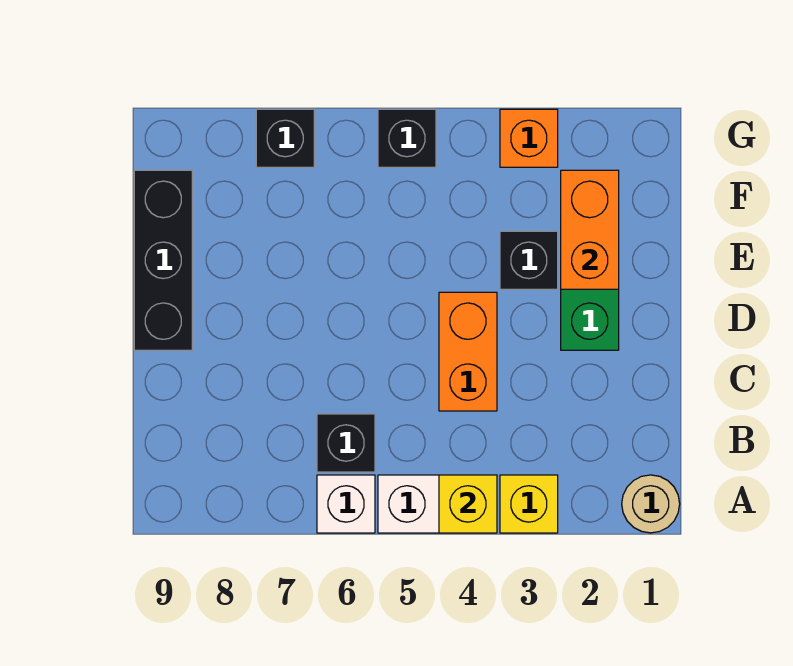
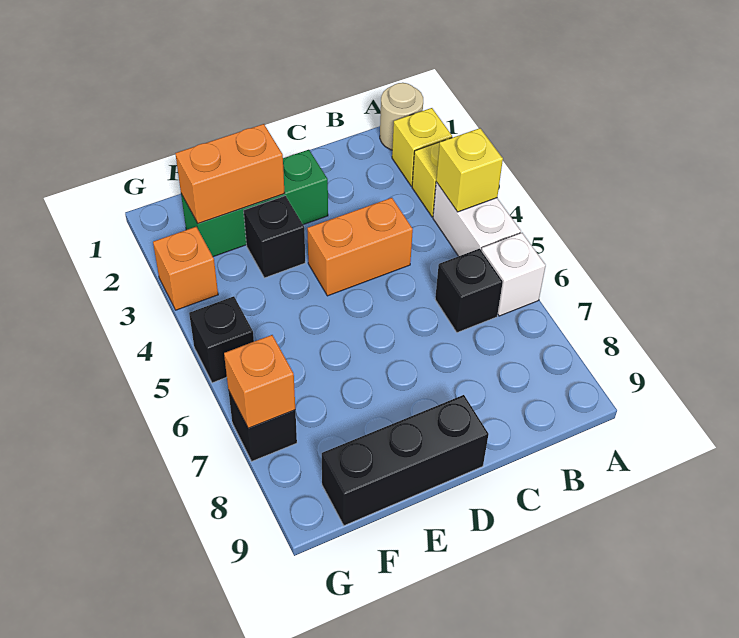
none -> yellow 1x1 brick [392,108,452,186]
none -> orange 1x1 brick [224,335,295,428]

